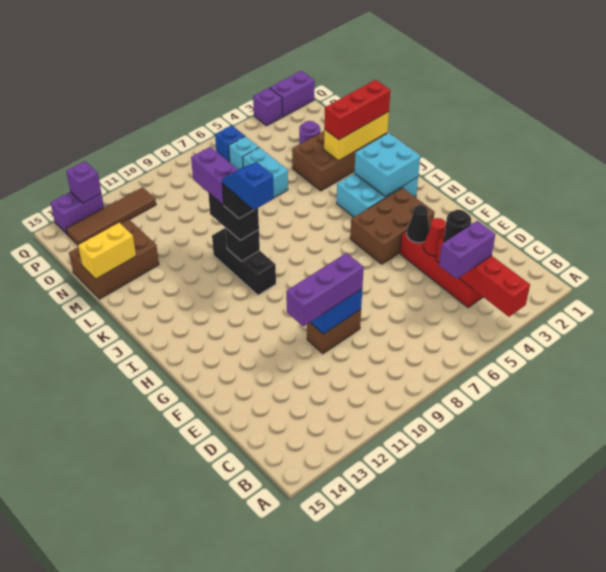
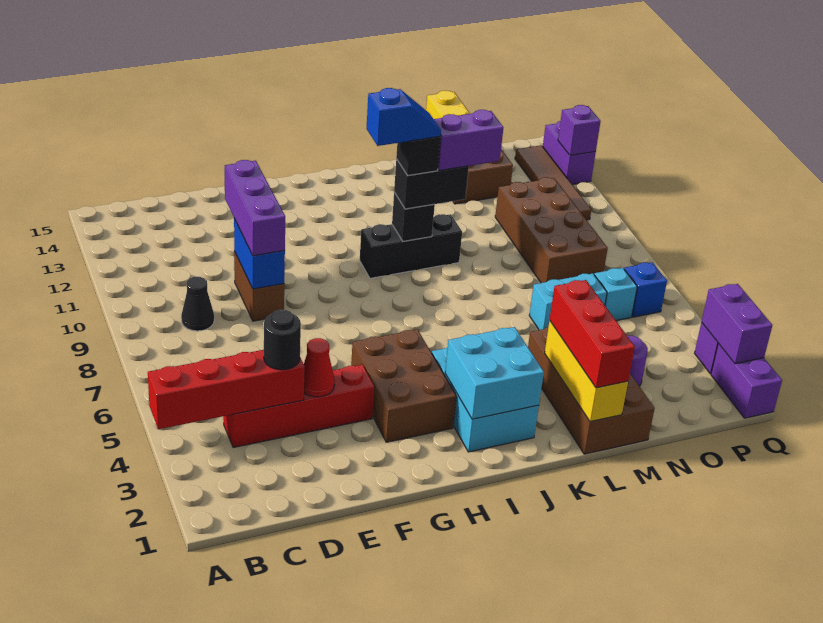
purple 1x2 brick [439,221,495,279] -> purple 1x2 brick moved to [702,284,772,364]
black 1x1 cone [407,205,430,243] -> black 1x1 cone moved to [181,277,214,331]
none -> brown 2x4 brick [495,177,608,283]

